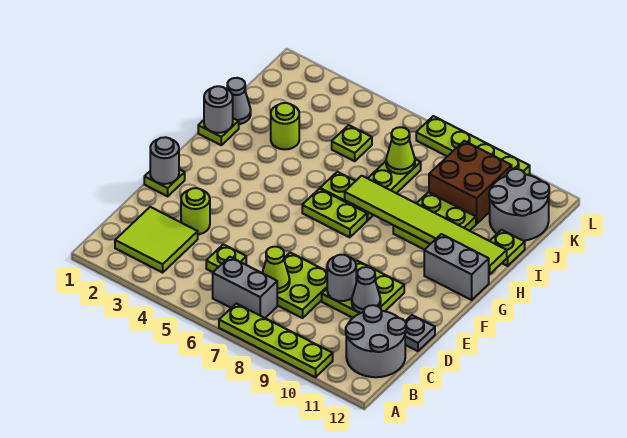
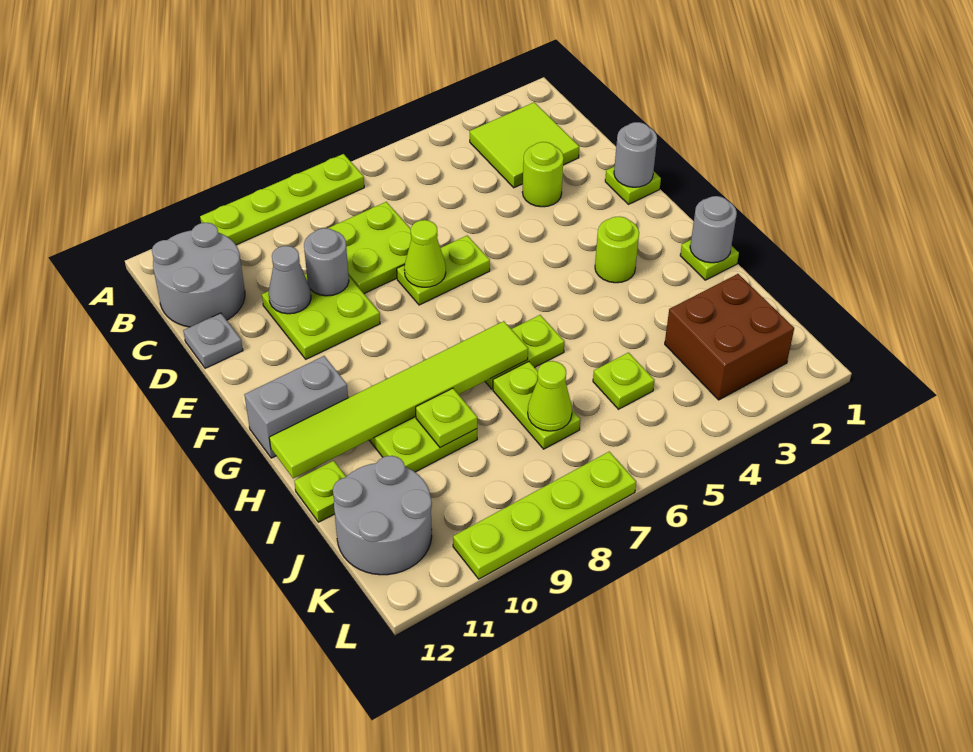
grey 1x2 brick [213,257,277,318] -> none
lime 1x1 plate [206,244,246,272] -> lime 1x1 plate moved to [416,388,477,448]
lime 1x1 cone [262,247,290,293] -> lime 1x1 cone moved to [404,220,446,287]
lime 1x2 plate [302,189,367,238] -> lime 1x2 plate moved to [397,236,490,305]
grey 1x1 cone [227,78,251,124] -> none
lime 1x1 round brick [271,103,299,149] -> lime 1x1 round brick moved to [595,216,639,283]
brown 2x2 brick [429,141,512,224] -> brown 2x2 brick moved to [665,274,794,400]

